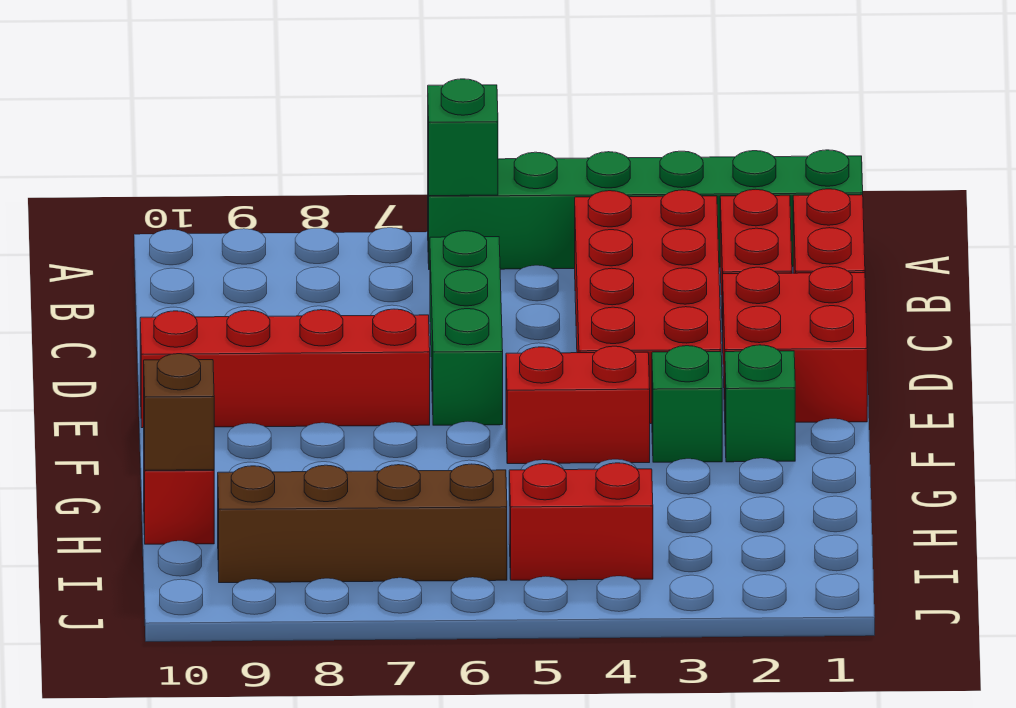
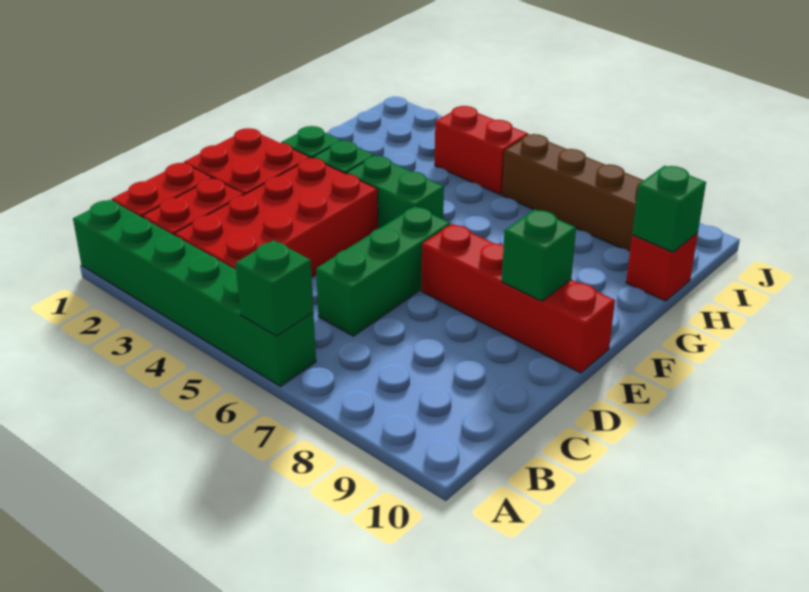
none -> green 1x1 brick [502,209,576,301]
red 1x2 brick [506,346,650,464] -> green 1x2 brick [346,156,444,229]
brown 1x1 brick [144,354,214,470] -> green 1x1 brick [632,166,706,252]

